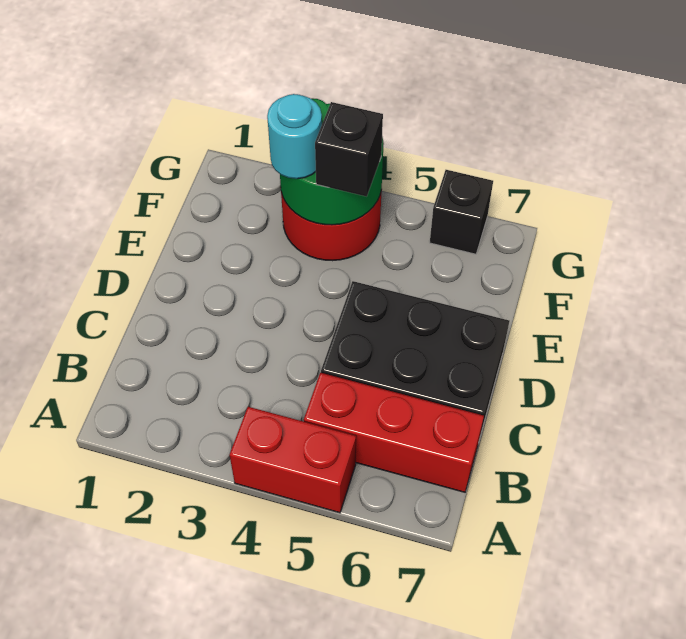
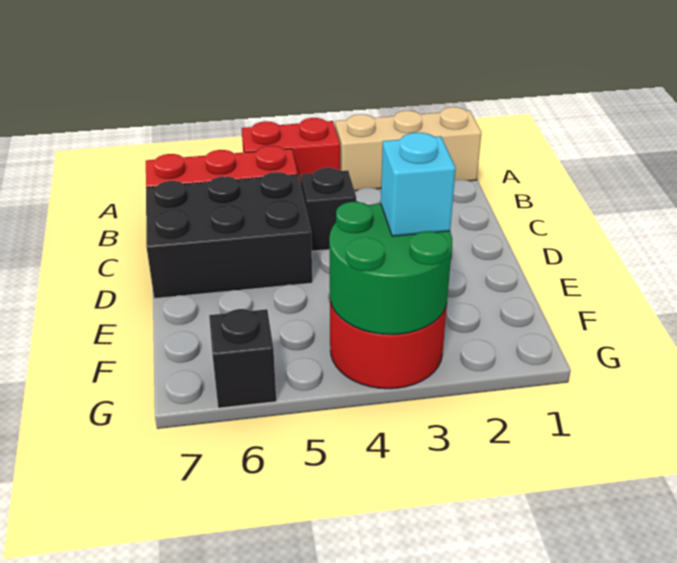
none -> tan 1x3 brick [335,107,482,191]
cyan 1x1 round brick [267,94,322,179] -> cyan 1x1 brick [381,133,456,236]
black 1x1 brick [315,102,383,197] -> black 1x1 brick moved to [301,168,356,251]

